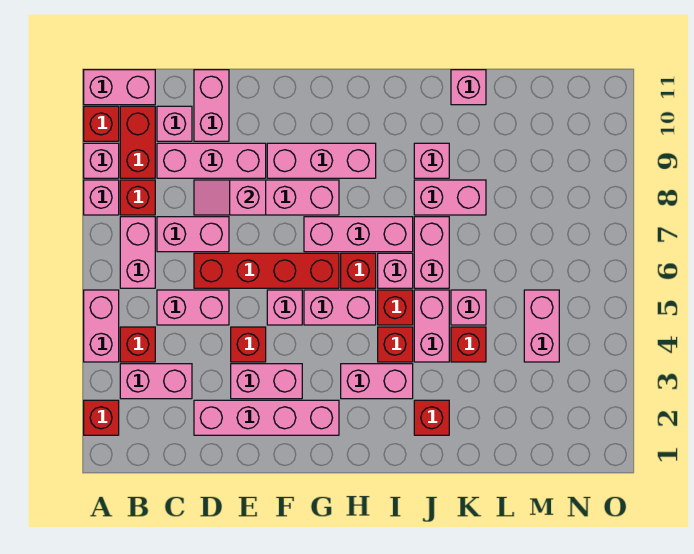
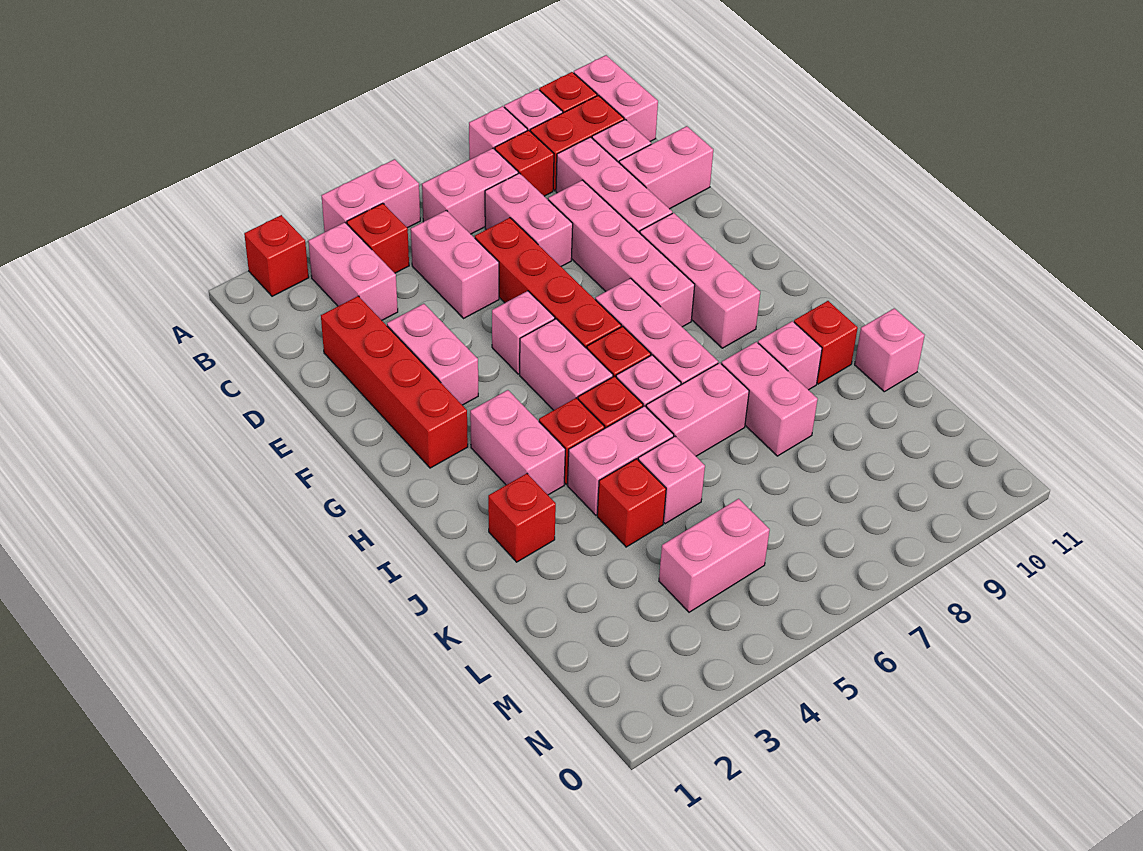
pink 1x4 brick [194,400,339,435] -> red 1x4 brick [321,296,468,468]
pink 1x2 slope [194,180,266,215] -> none
red 1x1 brick [231,327,266,362] -> red 1x1 brick moved to [794,301,858,384]

